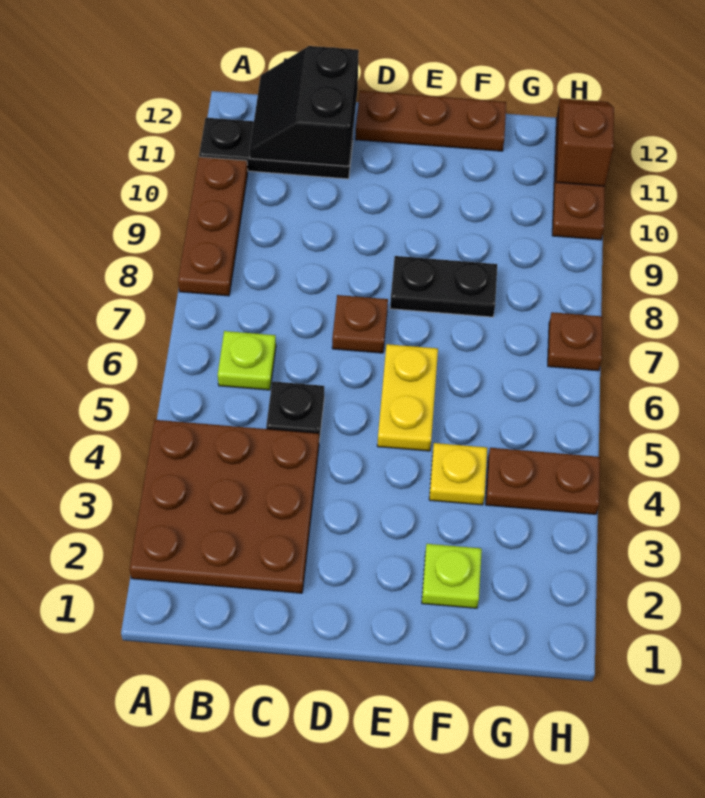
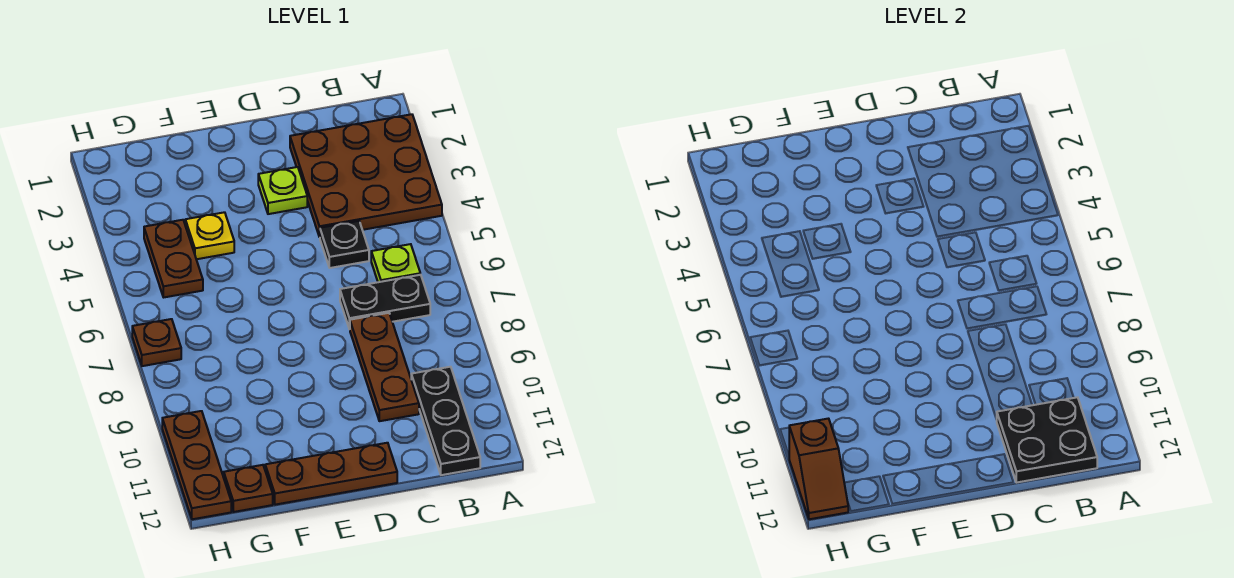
brown 1x3 plate [178,157,248,296] -> brown 1x3 plate moved to [350,313,419,421]
black 1x3 plate [199,118,353,179] -> black 1x3 plate turned to [411,367,480,475]
black 2x2 slope [249,46,359,166] -> black 2x2 plate [997,397,1097,483]
brown 1x1 plate [332,295,388,353] -> brown 1x1 plate moved to [224,465,273,512]
yellow 1x2 plate [377,344,438,451] -> none
black 1x2 plate [390,256,497,317] -> black 1x2 plate moved to [340,275,430,329]
lime 1x1 plate [422,544,482,608] -> lime 1x1 plate moved to [258,167,307,214]
brown 1x2 plate [486,448,600,514] -> brown 1x2 plate turned to [144,220,203,297]

